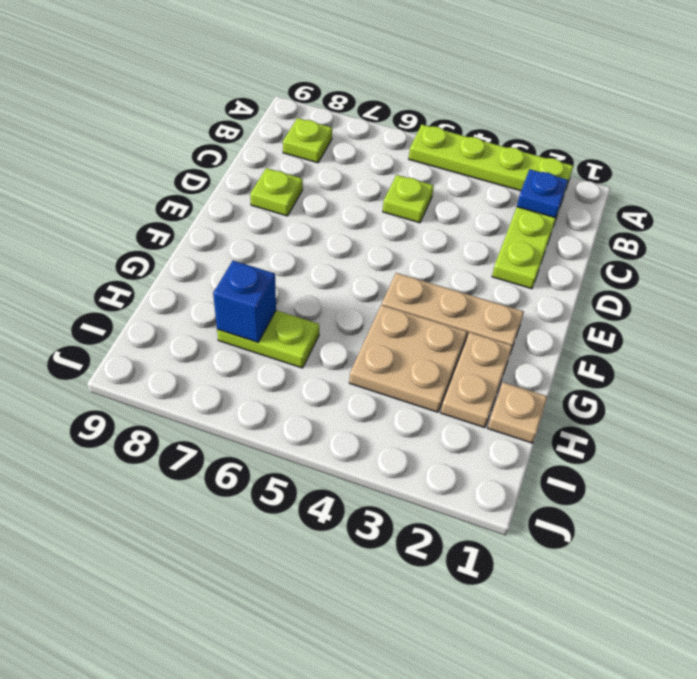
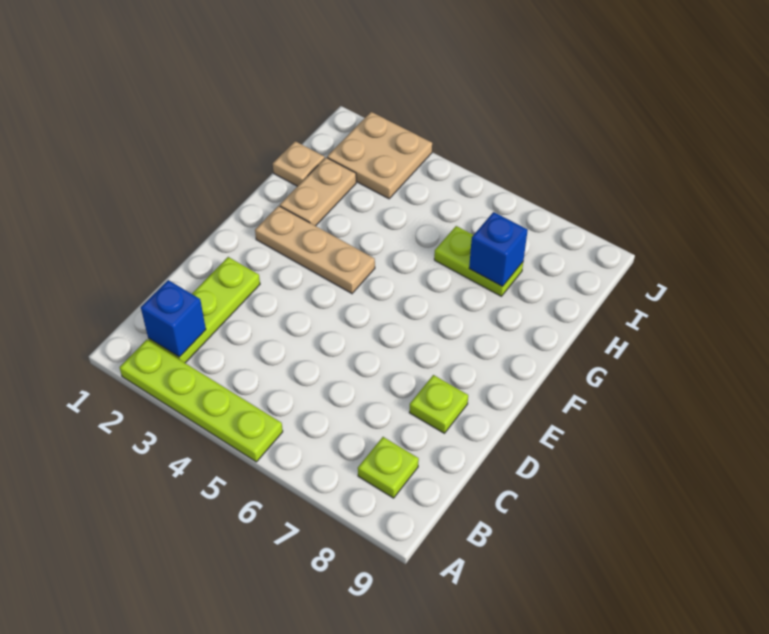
blue 1x1 plate [517,169,568,218] -> blue 1x1 brick [141,280,206,357]
lime 1x1 plate [383,175,434,223] -> none
tan 2x2 plate [349,305,467,412] -> tan 2x2 plate moved to [327,112,432,199]

